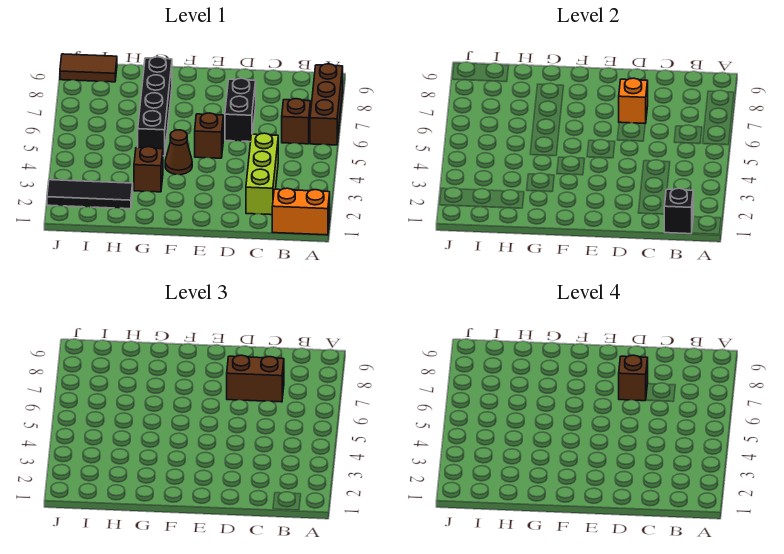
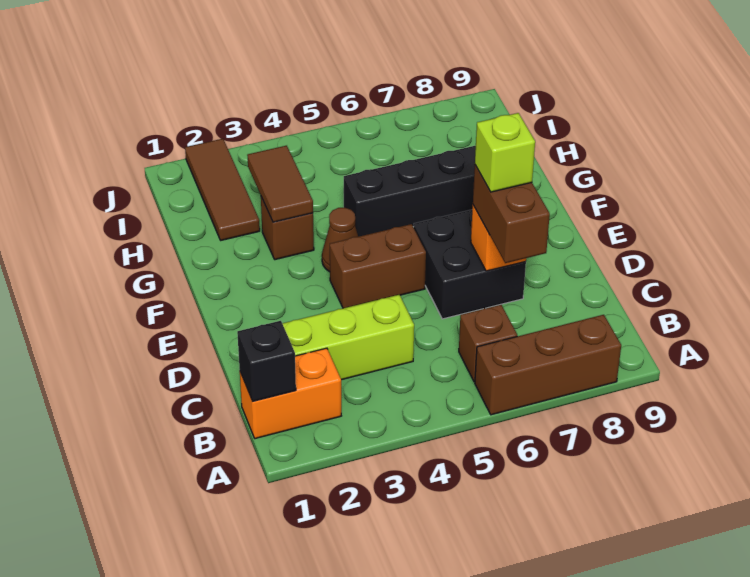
orange 1x2 brick [272,188,330,235] -> orange 1x2 brick turned to [240,348,341,439]
black 1x2 brick [225,78,256,142] -> black 2x2 brick [414,210,526,319]
brown 1x1 brick [619,355,648,401] -> lime 1x1 brick [475,113,535,192]
brown 1x1 brick [195,113,223,158] -> brown 1x2 brick [330,224,426,308]
black 1x3 tile [47,180,133,209] -> brown 1x3 tile [185,139,260,240]
brown 1x2 tile [60,54,117,82] -> brown 1x2 tile moved to [247,146,313,222]

